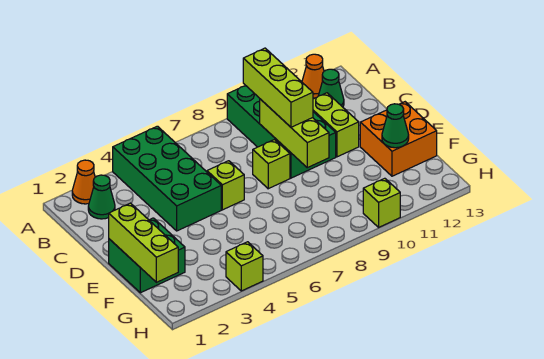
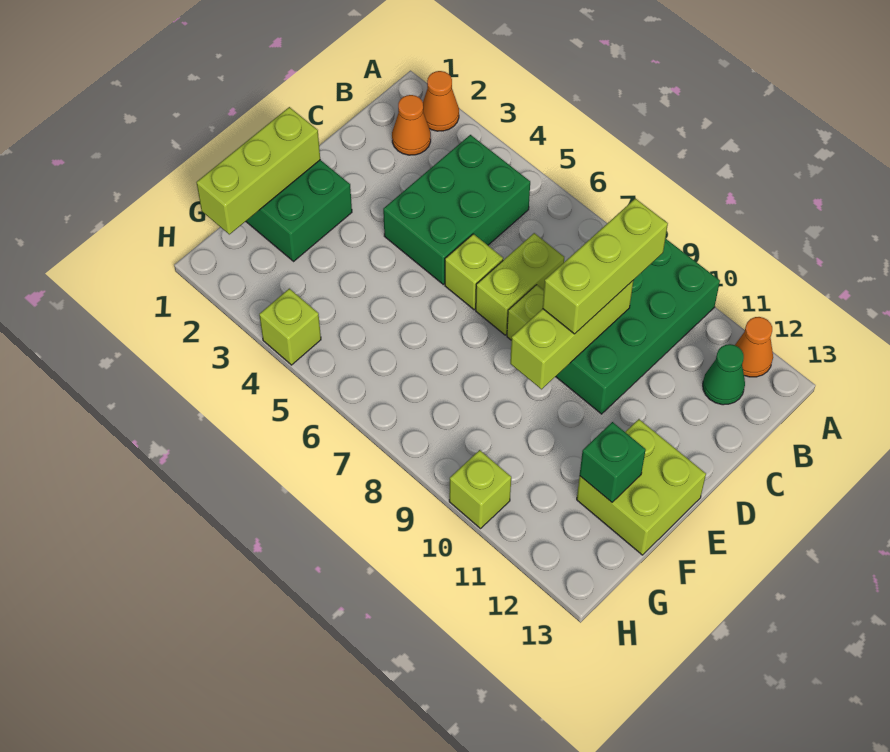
green 2x4 brick [113,126,221,231] -> green 2x3 brick [383,135,530,284]
green 1x1 cone [88,175,115,219] -> orange 1x1 cone [392,95,431,155]
lime 1x2 brick [313,93,359,157] -> lime 1x2 brick moved to [476,233,564,335]
orange 2x2 brick [360,102,437,176] -> lime 2x2 brick [577,419,706,555]
green 1x1 cone [382,104,409,148] -> green 1x1 brick [580,422,646,502]

